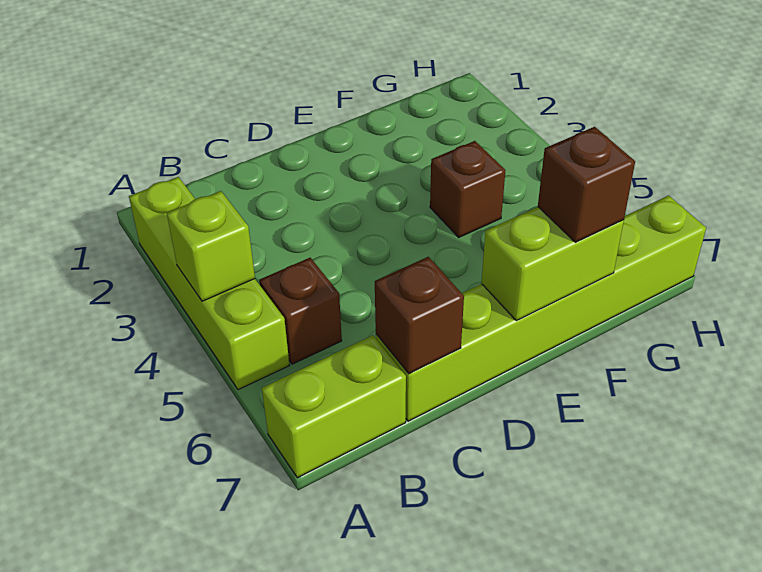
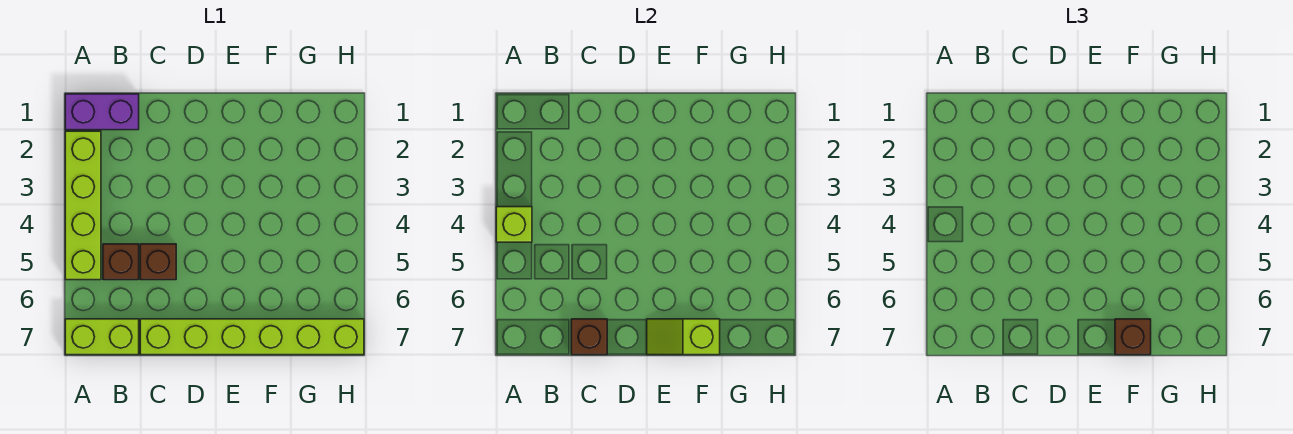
none -> purple 1x2 brick [65,94,139,130]
lime 1x2 brick [481,207,624,321] -> lime 1x2 slope [647,319,720,355]
brown 1x1 brick [430,141,505,237] -> brown 1x1 brick moved to [140,244,176,280]

